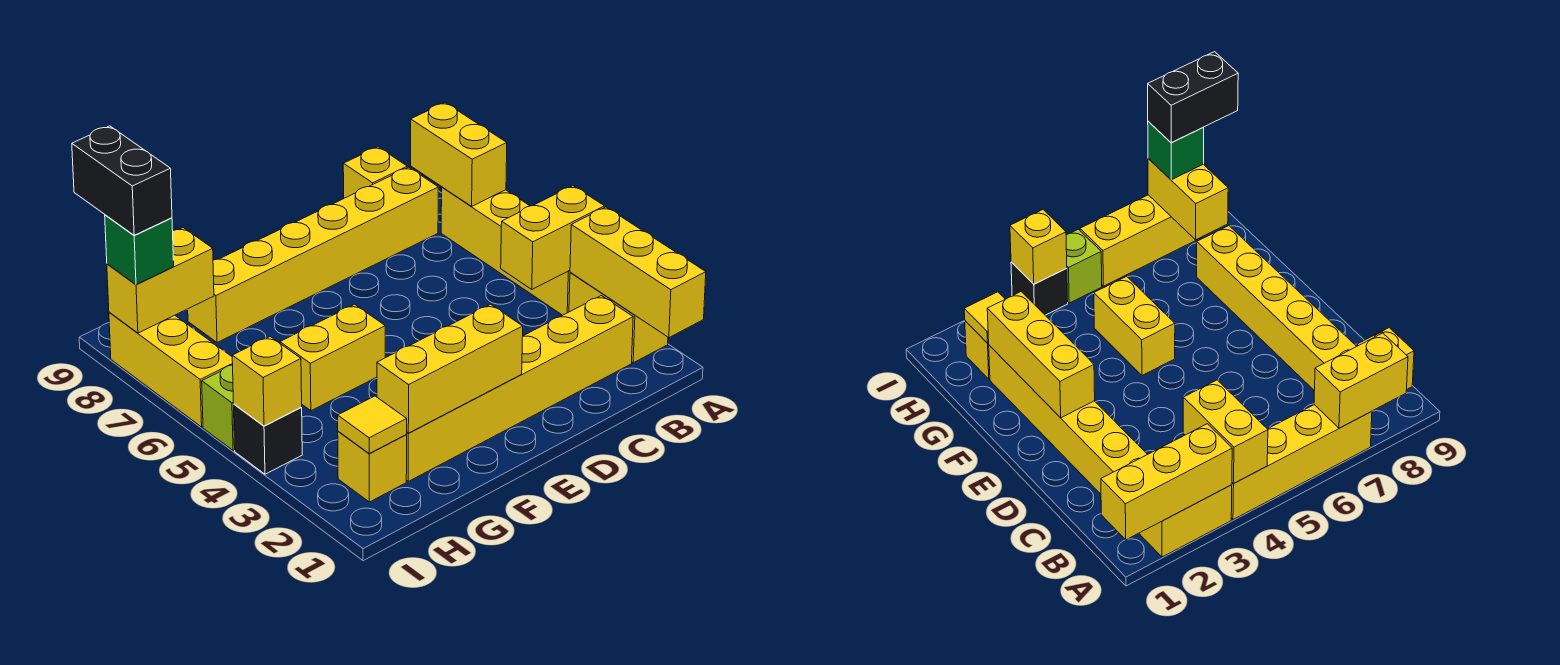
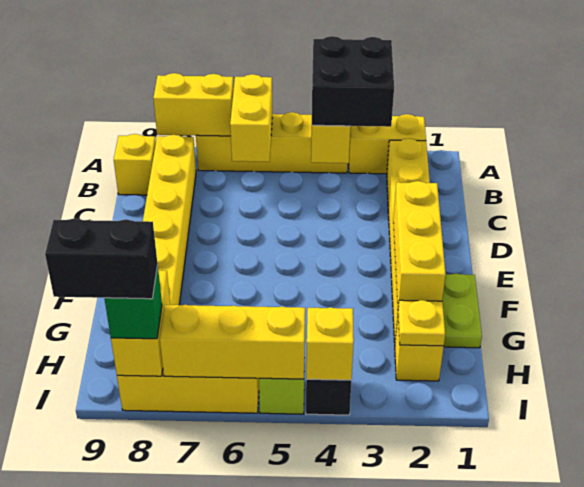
yellow 1x3 brick [570,207,706,338] -> yellow 1x3 brick moved to [160,305,305,379]
none -> black 2x2 brick [312,36,394,127]
none -> lime 1x2 plate [442,274,482,348]
yellow 1x2 brick [280,304,385,411] -> yellow 1x2 brick moved to [230,74,272,162]
yellow 1x1 tile [338,396,407,453] -> yellow 1x1 plate [398,300,445,346]

